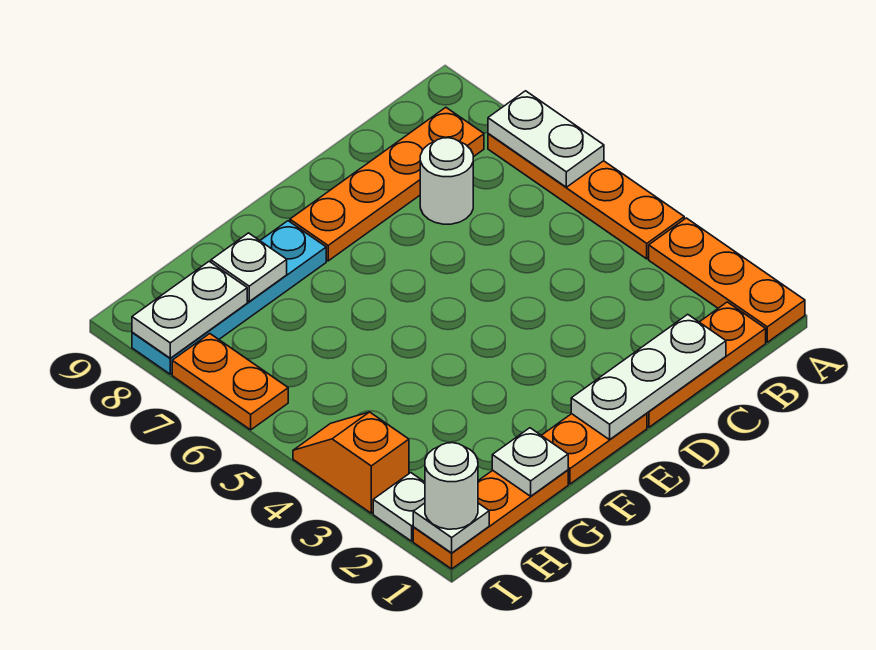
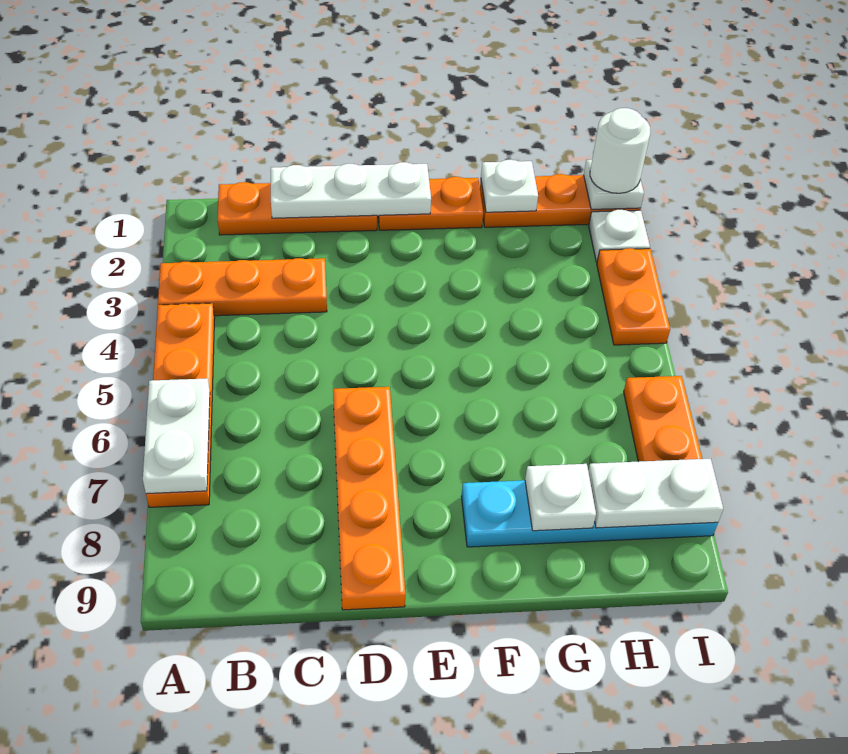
orange 1x3 plate [649,218,805,342] -> orange 1x3 plate turned to [158,258,327,316]
orange 1x4 plate [290,107,484,261] -> orange 1x4 plate turned to [333,387,405,610]
white 1x1 round brick [420,138,473,224] -> none
orange 1x2 slope [293,412,409,513] -> orange 1x2 plate [597,248,670,345]

